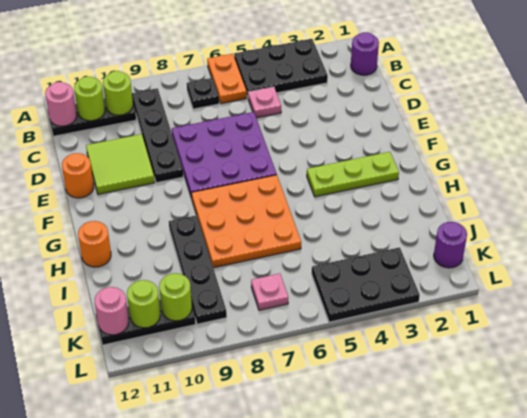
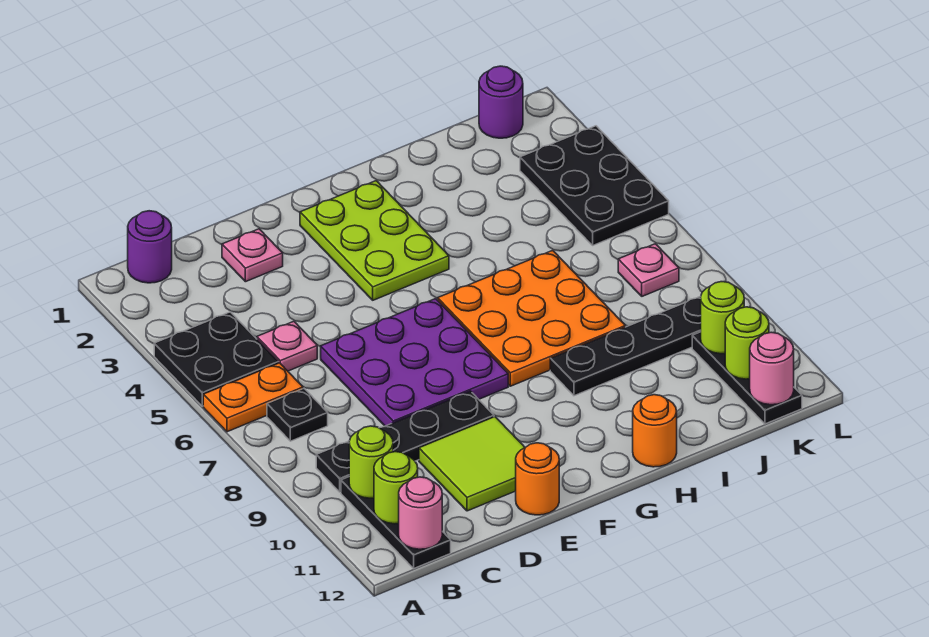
black 2x3 plate [234,39,328,97] -> black 2x2 plate [154,312,278,406]
none -> pink 1x1 plate [222,229,283,282]
lime 1x3 plate [307,152,399,197] -> lime 2x3 plate [300,181,449,300]

